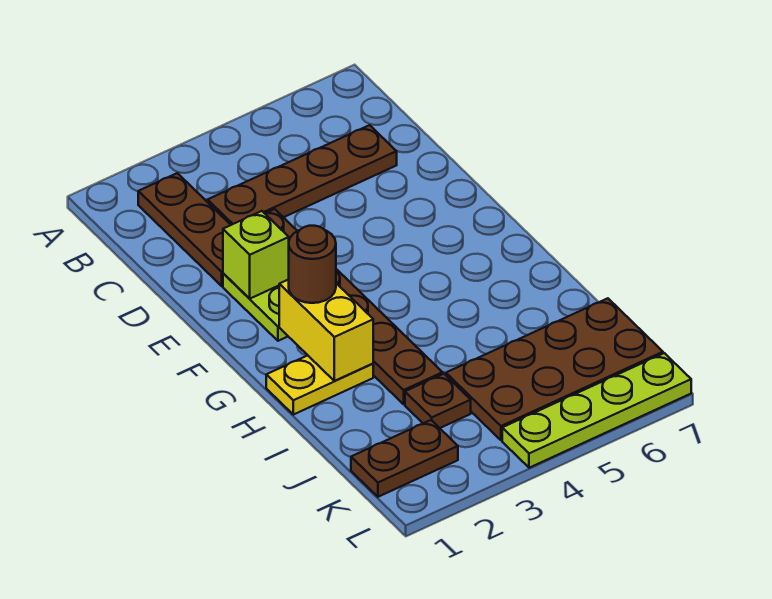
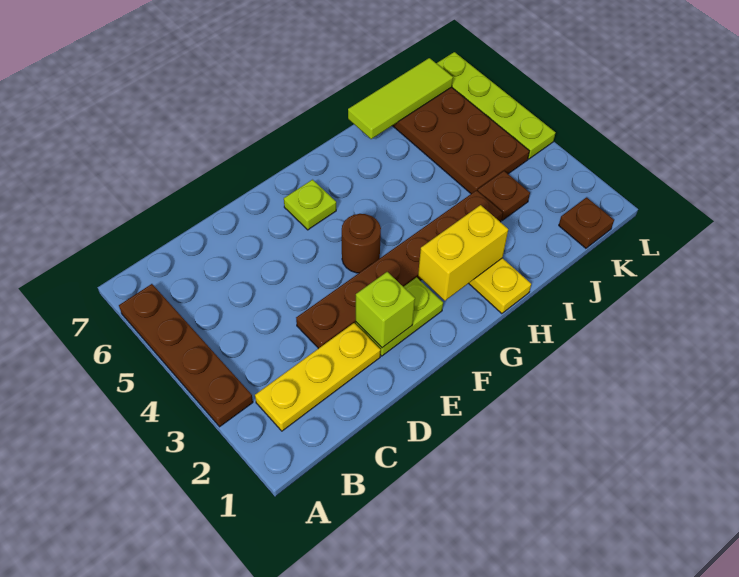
brown 1x3 plate [138,173,230,286] -> yellow 1x3 plate [255,323,381,431]
brown 1x4 plate [208,125,397,225] -> brown 1x4 plate moved to [119,284,253,427]
none -> lime 1x1 plate [284,180,336,230]
brown 1x1 round brick [289,226,336,303] -> brown 1x1 round brick moved to [342,214,381,273]
none -> lime 1x3 tile [348,58,453,139]
brown 1x2 plate [351,420,458,497] -> brown 1x1 plate [559,198,614,248]

